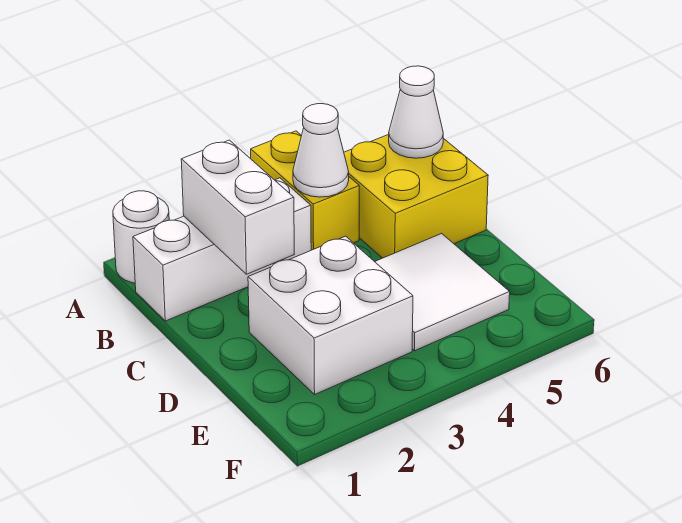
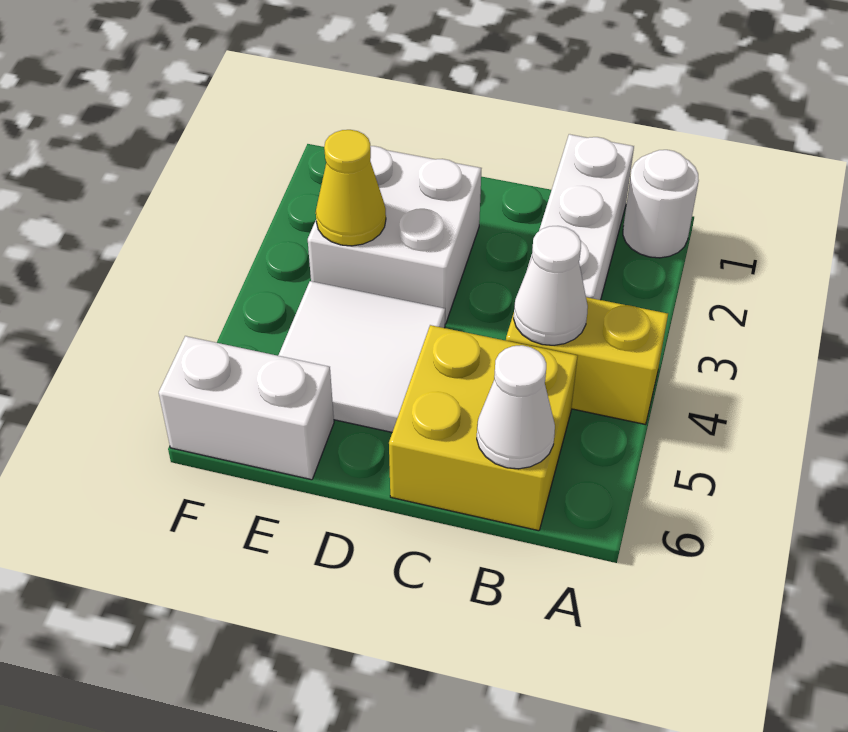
white 1x2 brick [181,140,294,274] -> white 1x2 brick moved to [159,336,334,480]
none -> yellow 1x1 cone [316,130,386,246]

